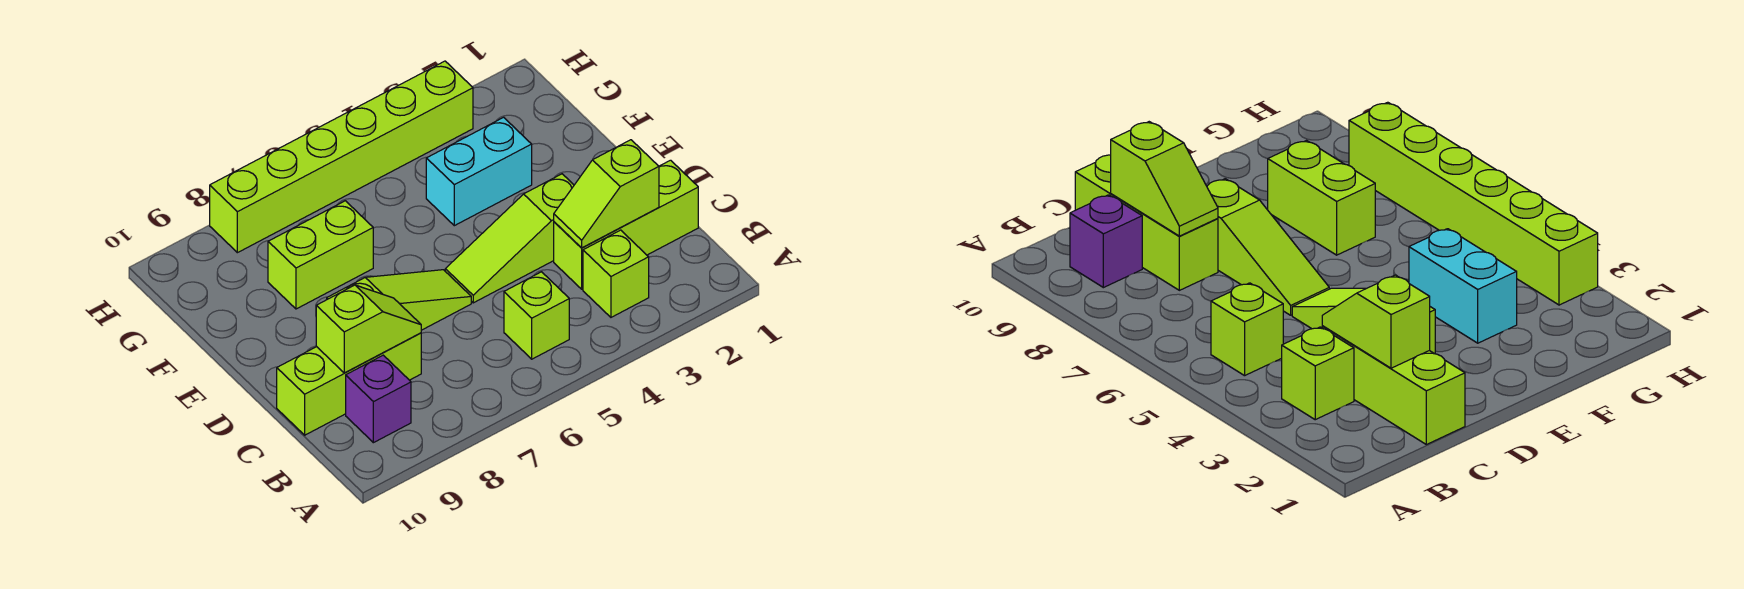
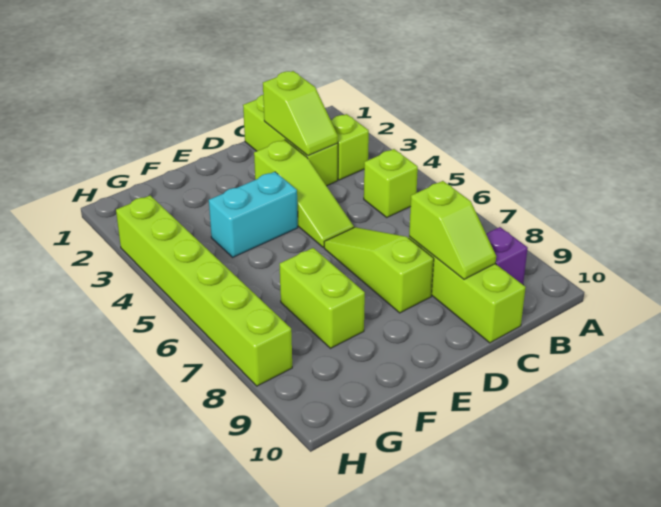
lime 1x2 slope [316,285,421,373] -> lime 1x2 slope turned to [409,181,496,279]
cyan 1x2 brick [426,117,532,226] -> cyan 1x2 brick turned to [209,172,298,257]

